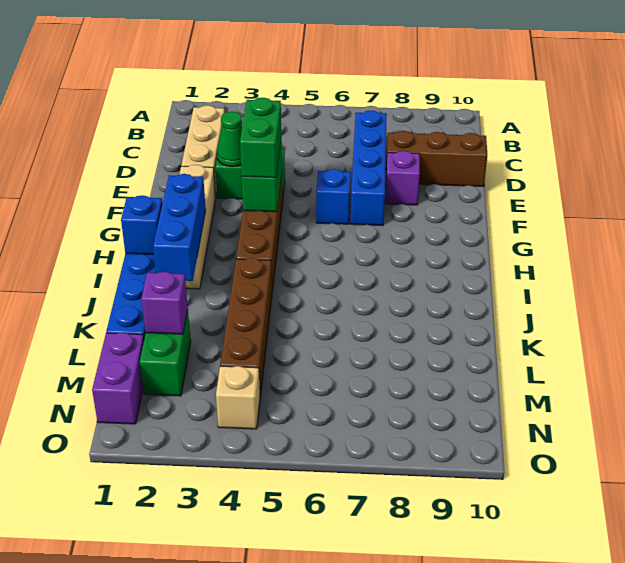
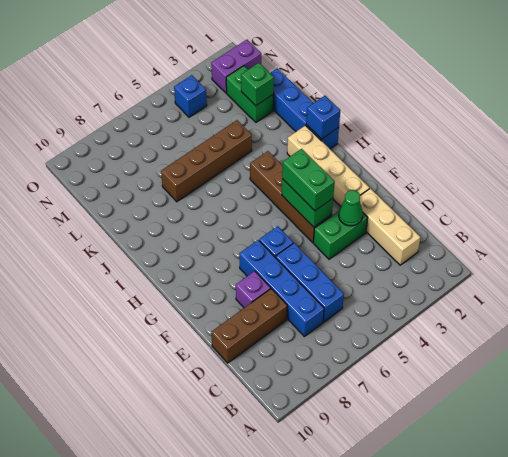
blue 1x3 brick [153,174,206,281] -> blue 1x3 brick moved to [276,243,344,322]
brown 1x4 brick [220,258,272,396] -> brown 1x4 brick turned to [161,120,252,202]
purple 1x1 brick [141,272,188,334] -> green 1x1 brick [241,63,274,106]
purple 1x2 brick [92,333,144,424] -> purple 1x2 brick turned to [211,40,261,93]
tan 1x1 brick [216,366,260,429] -> blue 1x1 brick [174,75,207,117]

